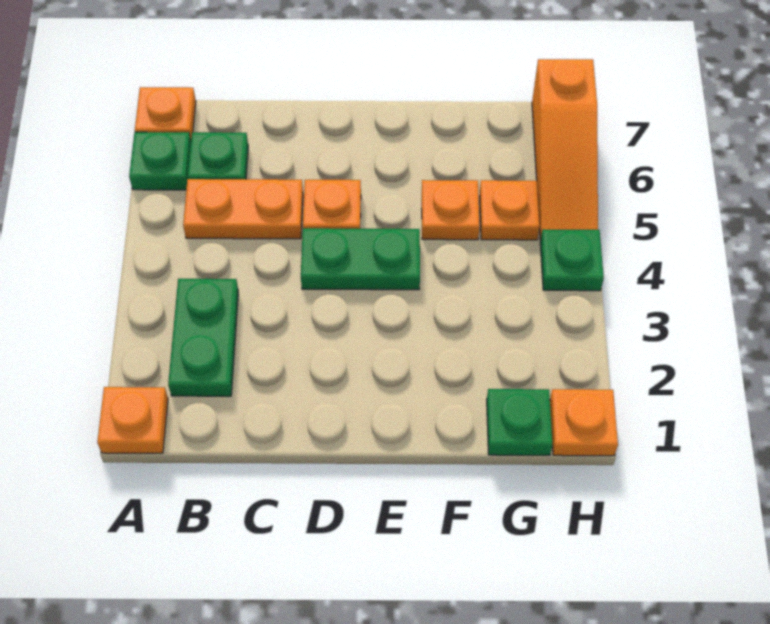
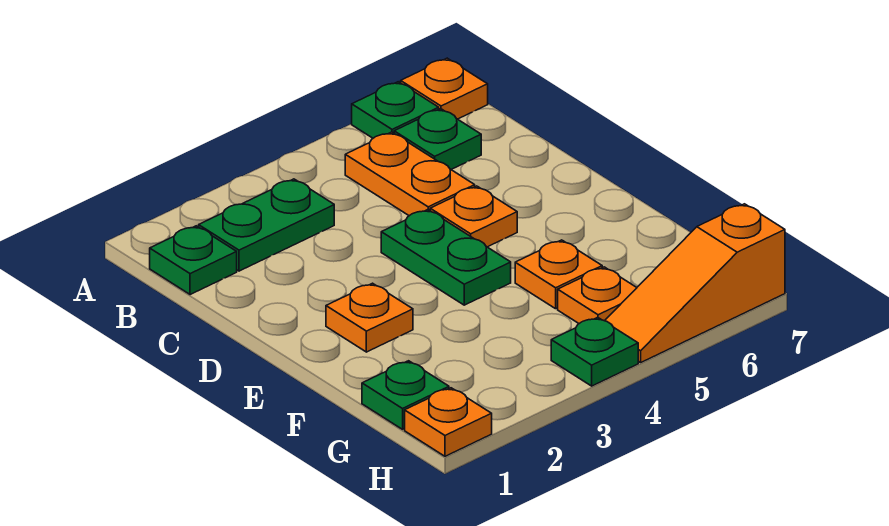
orange 1x1 plate [97,387,168,453] -> orange 1x1 plate moved to [326,283,413,352]
none -> green 1x1 plate [150,226,237,295]

